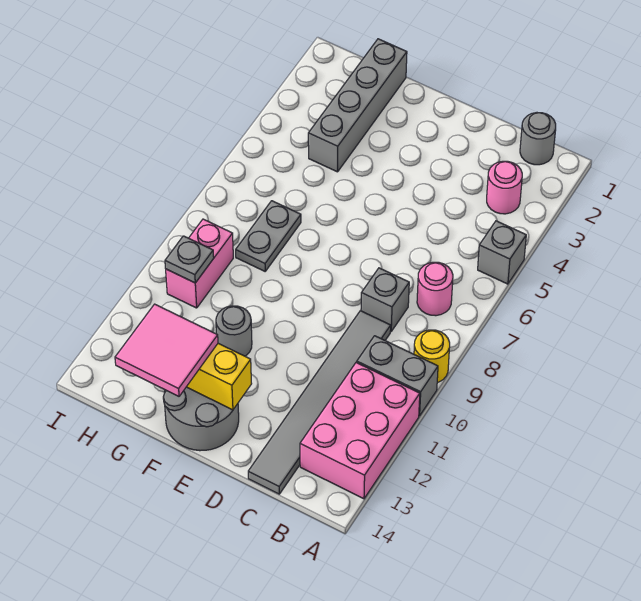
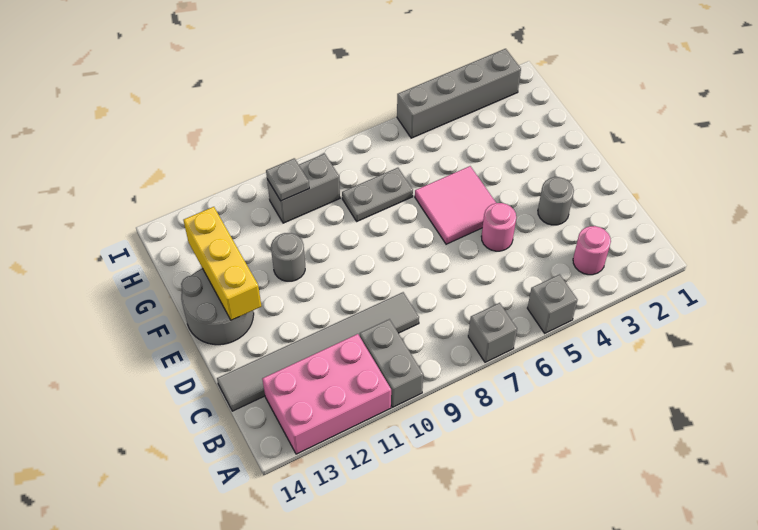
yellow 1x1 round brick [414,330,450,383] -> none
grey 1x1 round brick [520,113,556,165] -> grey 1x1 round brick moved to [538,177,574,225]
pink 1x1 round brick [417,262,453,316] -> pink 1x1 round brick moved to [481,203,516,251]
grey 1x1 brick [361,268,409,331] -> grey 1x1 brick moved to [468,303,517,362]
pink 2x2 tile [115,304,218,396] -> pink 2x2 tile moved to [415,166,496,244]
grey 1x4 brick [308,39,407,172] -> grey 1x4 brick moved to [397,49,521,138]
pink 1x2 brick [166,219,233,308] -> grey 1x2 brick [267,154,340,223]

